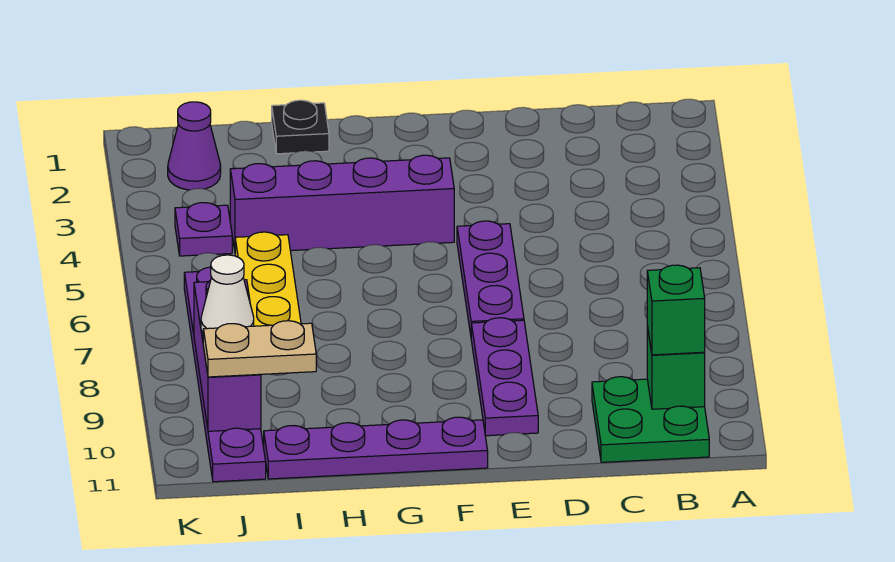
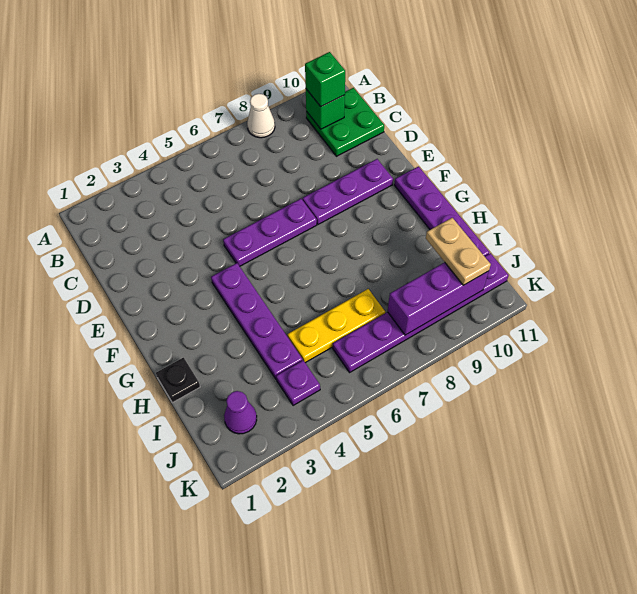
purple 1x4 brick [230,155,454,251] -> purple 1x4 plate [211,263,303,379]
white 1x1 cone [201,255,254,333] -> white 1x1 cone moved to [247,94,275,138]

